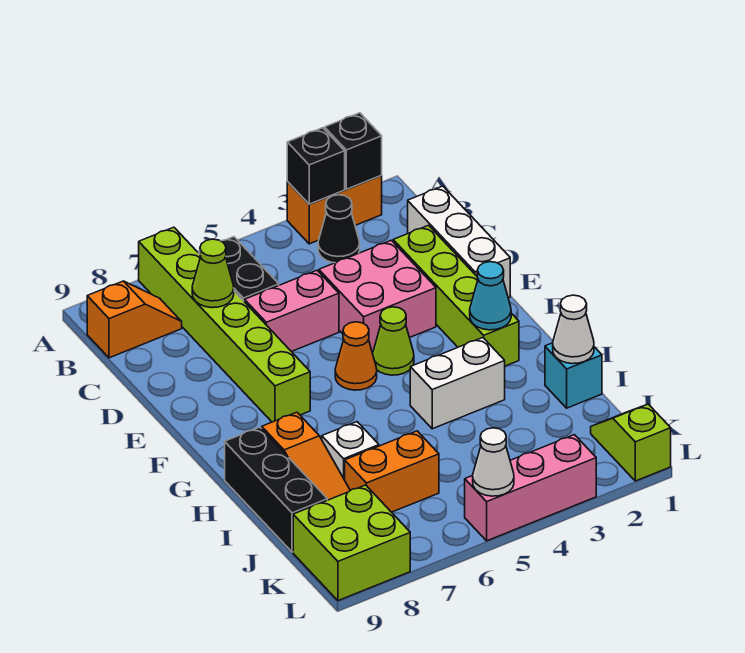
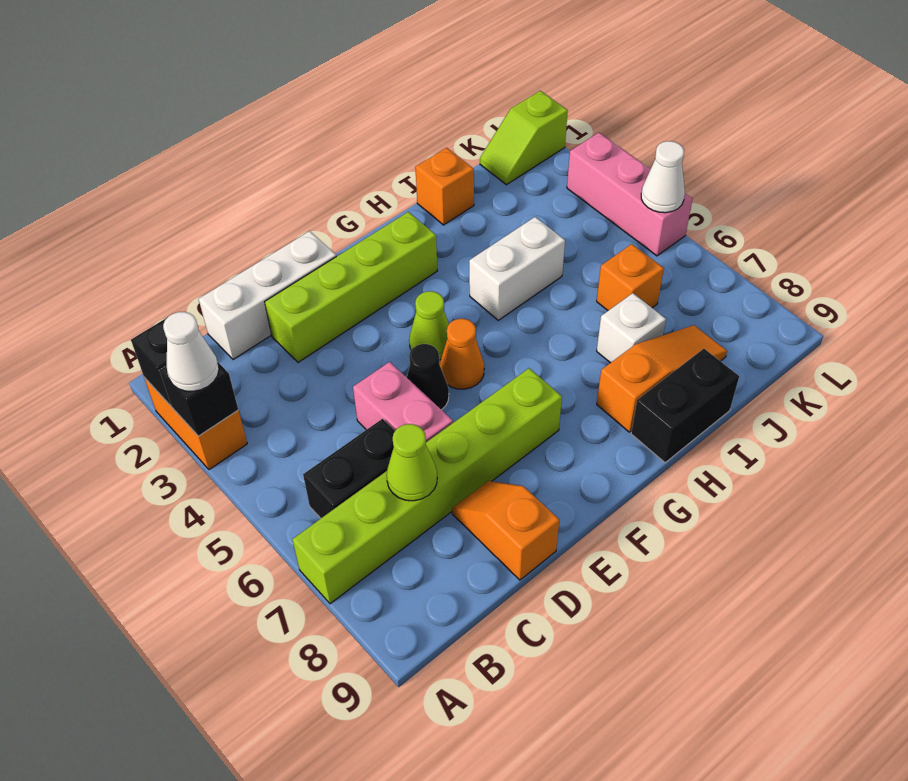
black 1x1 cone [318,195,360,263] -> black 1x1 cone moved to [407,344,449,410]
orange 1x2 slope [87,281,182,358] -> orange 1x2 slope moved to [452,481,559,580]
pink 2x2 brick [319,240,436,352] -> none
cyan 1x1 cone [470,262,511,330] -> none
white 1x2 brick [410,338,505,429] -> white 1x2 brick turned to [469,217,565,320]
black 1x3 brick [225,427,327,552] -> black 1x2 brick [631,349,739,463]
cyan 1x1 brick [545,343,602,408] -> orange 1x1 brick [415,148,474,225]
white 1x1 cone [553,295,594,364] -> white 1x1 cone moved to [163,312,219,391]
orange 1x2 brick [345,431,439,512] -> orange 1x1 brick [597,244,664,311]
lime 2x2 brick [293,485,410,601] -> none

